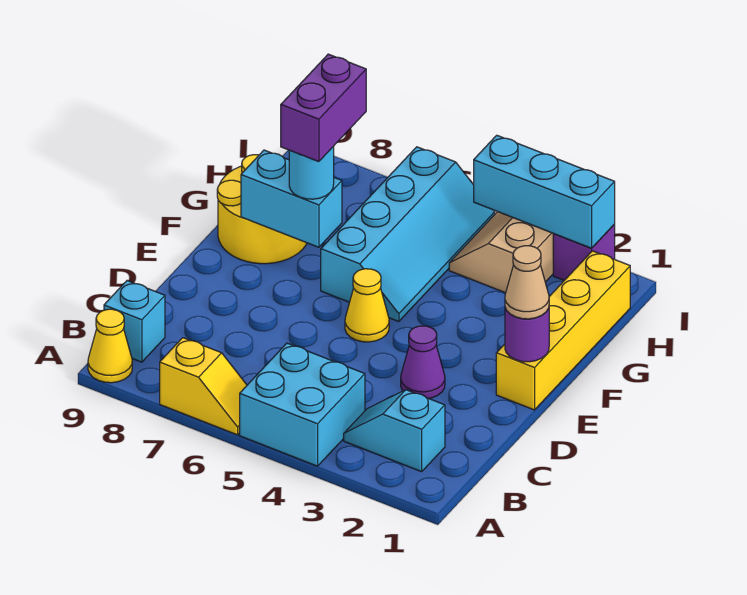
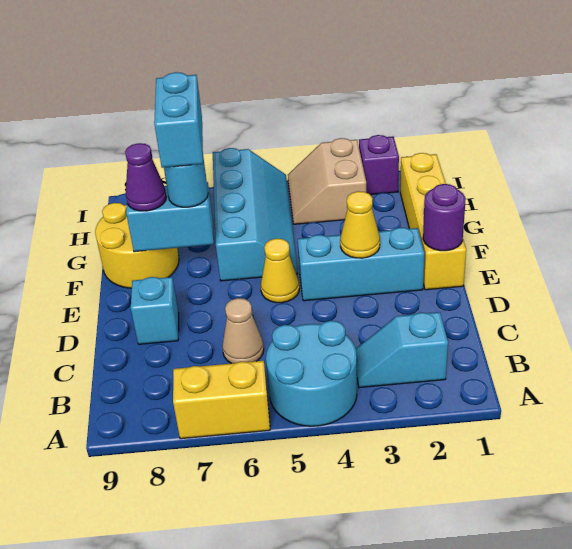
cyan 2x2 brick [240,343,365,466] -> cyan 2x2 round brick [266,321,357,426]
yellow 1x2 slope [160,338,247,435] -> yellow 1x2 brick [173,361,270,439]
yellow 1x1 cone [88,309,132,383] -> yellow 1x1 cone moved to [340,191,380,258]
cyan 1x1 brick [104,281,165,362] -> cyan 1x1 brick moved to [131,277,179,344]
purple 1x1 cone [401,326,445,398] -> purple 1x1 cone moved to [125,143,166,211]
tan 1x1 cone [505,246,549,319] -> tan 1x1 cone moved to [222,298,264,363]
purple 1x2 brick [281,54,366,162] -> cyan 1x2 brick [154,72,203,168]
cyan 1x3 brick [474,135,615,248] -> cyan 1x3 brick moved to [298,228,424,301]

